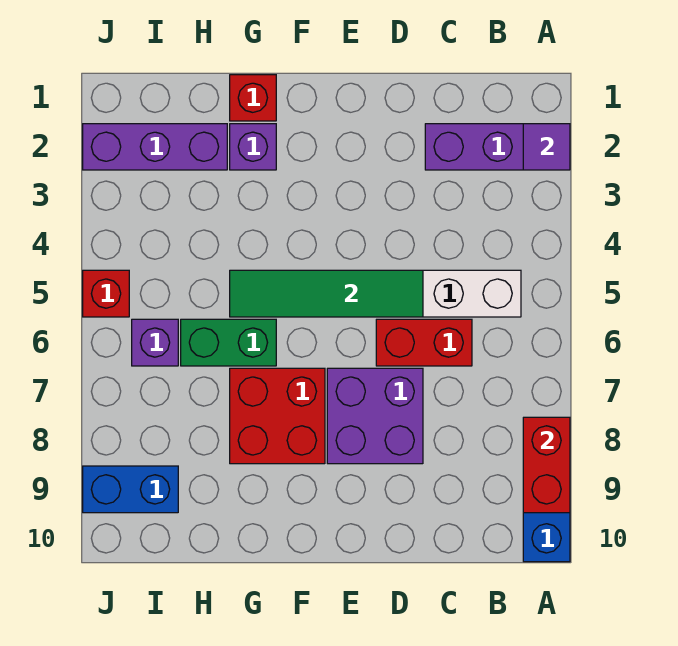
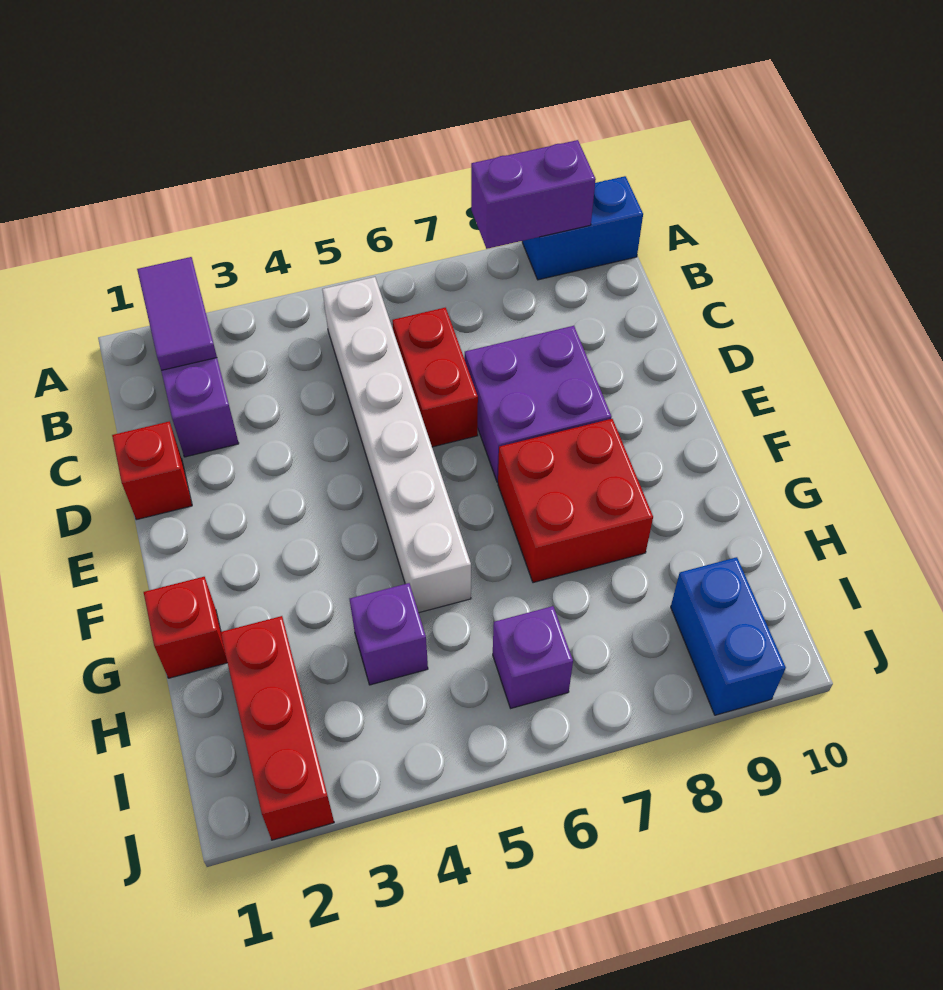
purple 1x1 tile [523,124,570,170] -> purple 1x2 tile [137,257,217,370]
red 1x2 brick [523,417,570,513] -> purple 1x2 brick [471,140,596,249]
green 1x4 tile [230,270,423,317] -> none
purple 1x1 brick [230,124,276,170] -> purple 1x1 brick moved to [350,583,428,685]
green 1x2 brick [181,319,276,366] -> none
purple 1x3 brick [83,124,227,170] -> red 1x3 brick [221,616,334,840]
red 1x1 brick [83,270,129,317] -> red 1x1 brick moved to [112,421,192,520]

